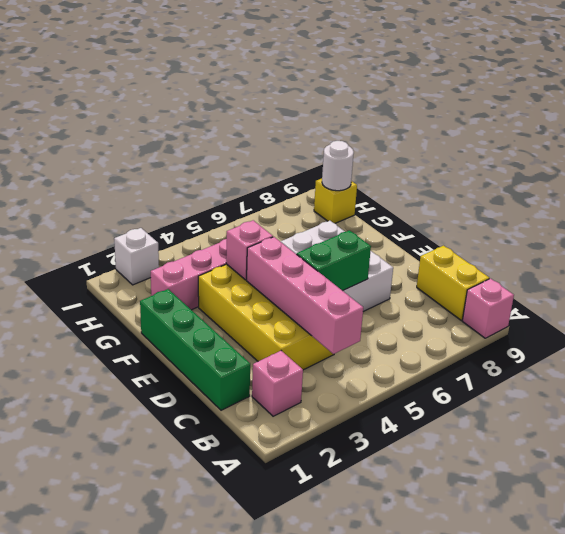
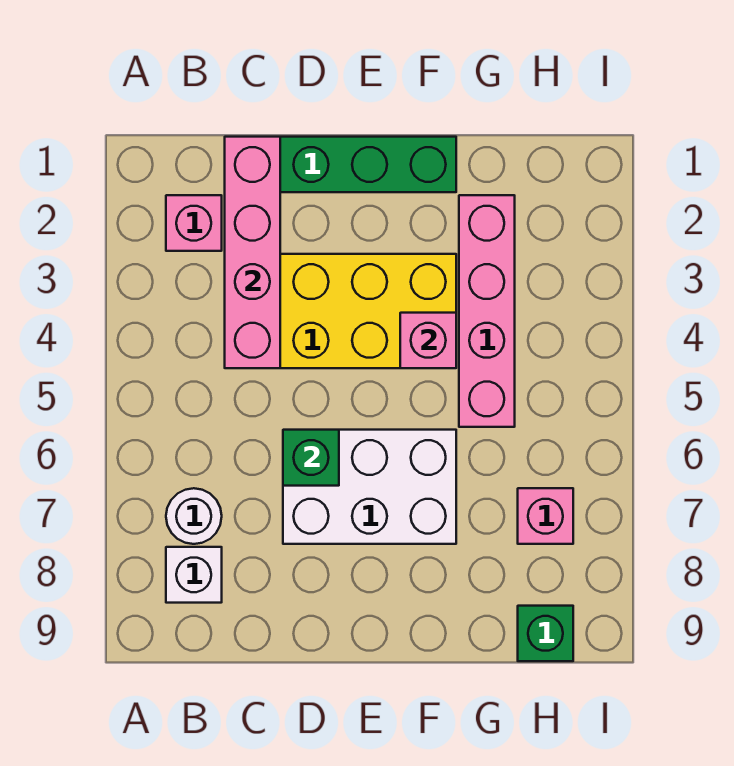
pink 1x1 brick [462,279,514,338] -> pink 1x1 brick moved to [518,488,573,544]
pink 1x4 brick [247,237,363,354] -> pink 1x4 brick turned to [225,137,280,368]
yellow 1x2 brick [417,246,489,320] -> none
green 1x2 brick [297,230,371,291] -> green 1x1 brick [283,430,339,486]
yellow 1x1 brick [314,179,357,223] -> green 1x1 brick [518,606,573,661]
white 1x1 round brick [322,141,354,191] -> white 1x1 round brick moved to [166,488,222,544]
white 1x1 brick [114,228,159,285] -> white 1x1 brick moved to [166,547,222,603]

